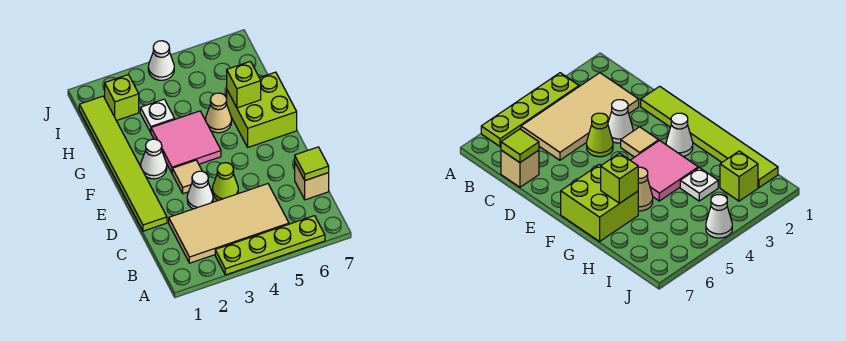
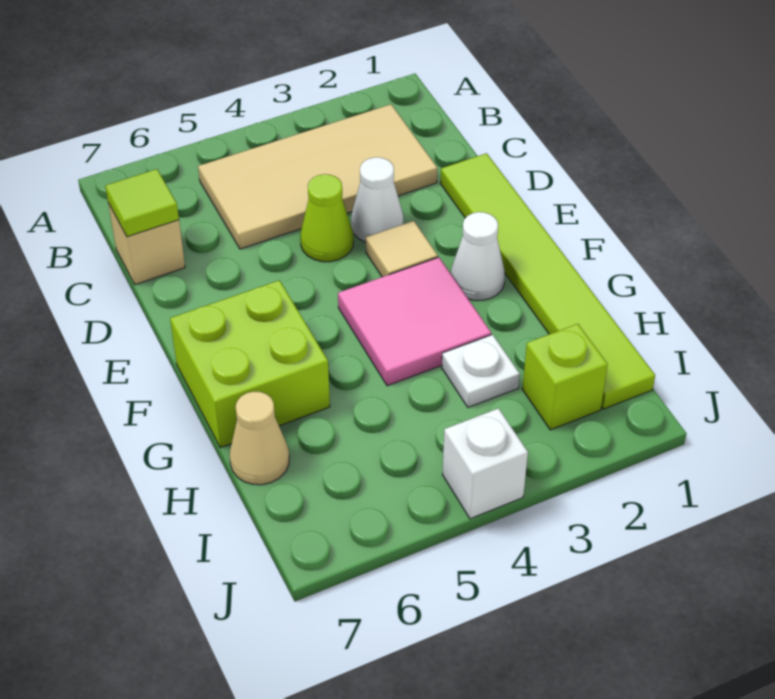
lime 1x4 plate [215,216,325,275] -> none
tan 1x1 cone [206,93,232,133] -> tan 1x1 cone moved to [230,391,289,485]
lime 1x1 brick [227,61,261,108] -> none
white 1x1 cone [148,41,174,80] -> white 1x1 brick [442,408,528,519]

